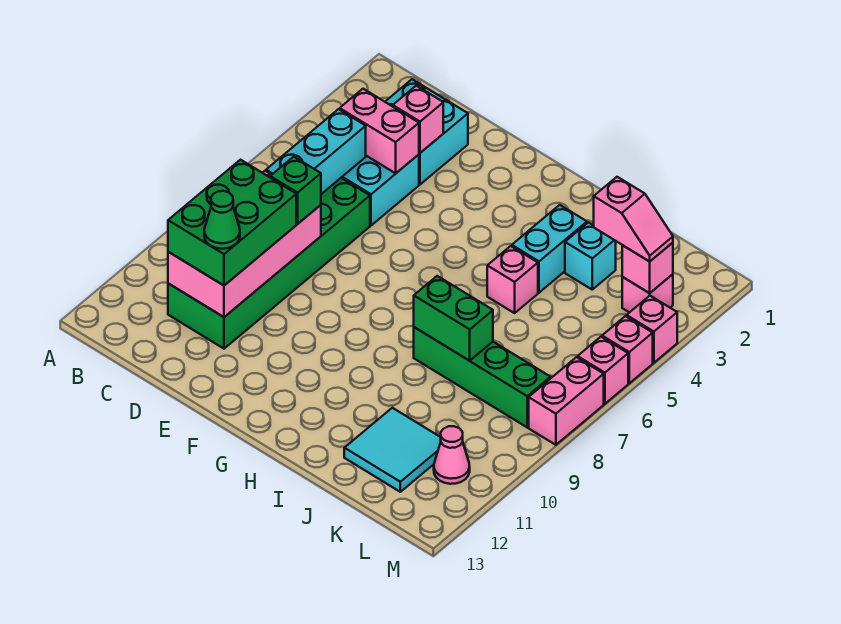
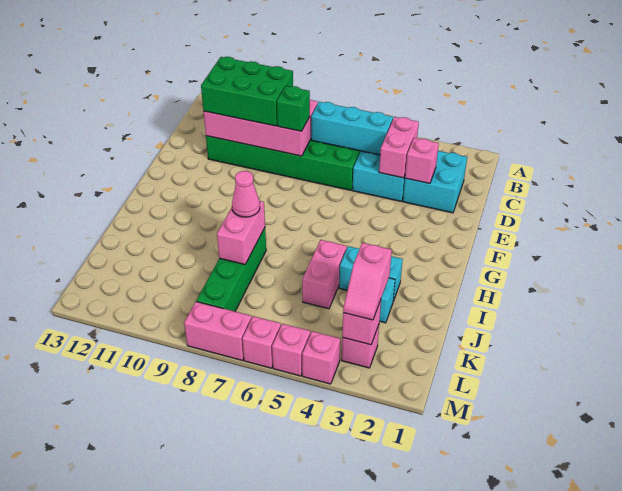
green 1x1 cone [204,191,240,249] -> none
pink 1x1 brick [487,246,538,313] -> pink 1x2 brick [303,240,347,309]
green 1x2 brick [414,276,493,361] -> pink 1x2 brick [217,201,265,264]
cyan 2x2 tile [344,408,441,492] -> none
pink 1x1 cone [434,426,470,484] -> pink 1x1 cone moved to [232,171,260,217]

